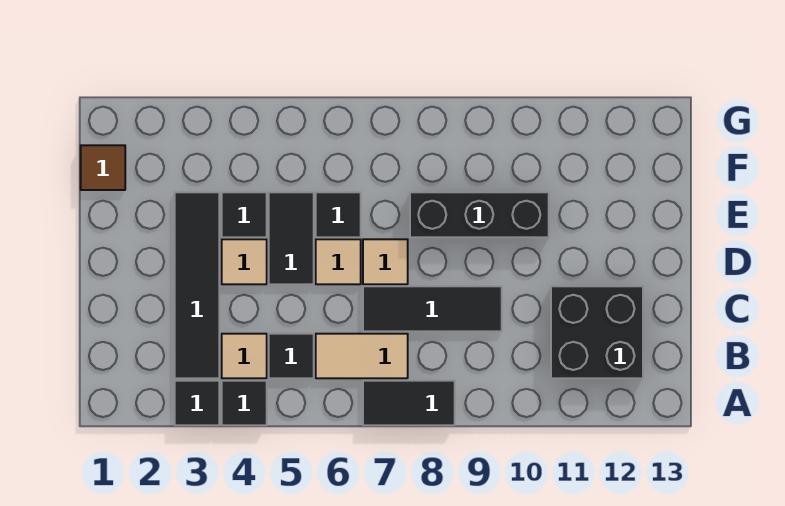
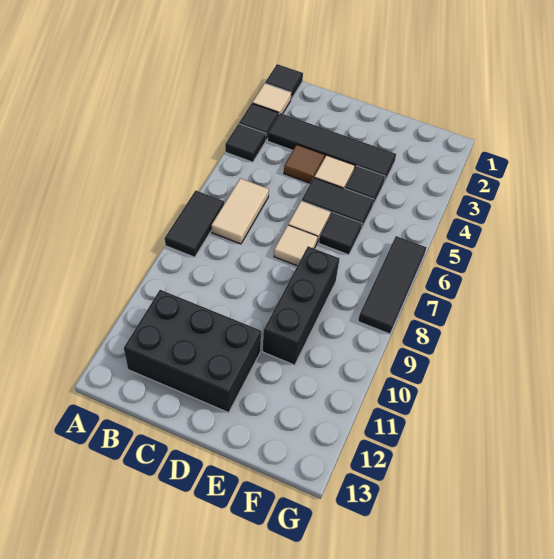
tan 1x1 tile [222,334,267,378] -> tan 1x1 tile moved to [252,83,291,114]
black 1x1 tile [269,334,314,378] -> black 1x1 tile moved to [265,64,303,99]
black 2x2 brick [551,286,643,378] -> black 2x3 brick [124,290,261,413]
black 1x3 tile [363,286,502,331] -> black 1x3 tile moved to [358,236,427,334]
brown 1x1 tile [81,145,125,190] -> brown 1x1 tile moved to [284,145,325,183]

